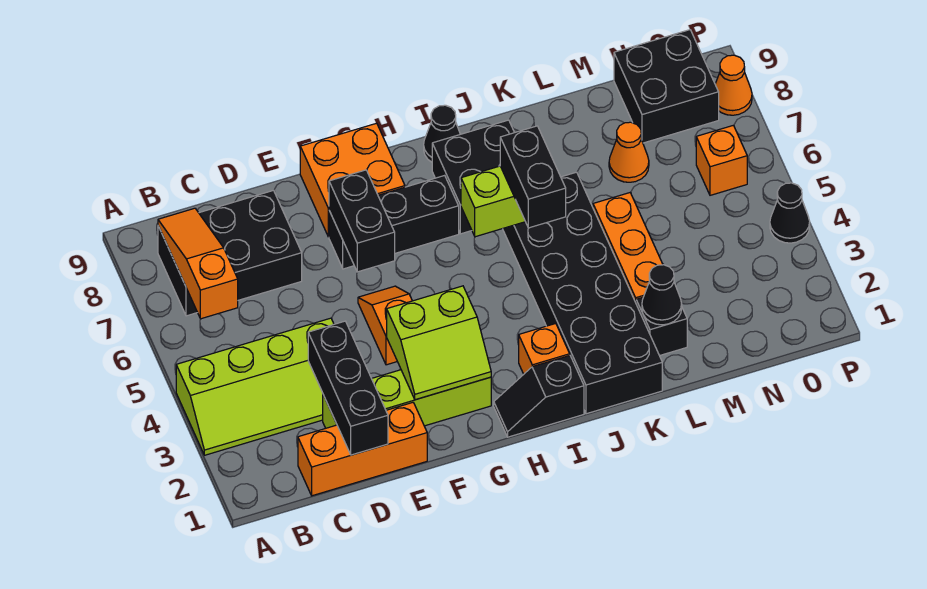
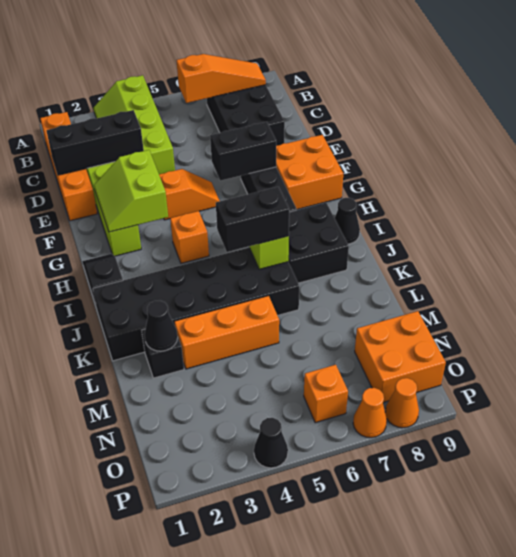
orange 1x3 brick [298,403,427,496] -> orange 1x4 brick [40,112,97,221]
orange 1x1 brick [519,324,570,374] -> orange 1x1 brick moved to [170,211,209,263]
orange 1x1 cone [609,122,649,182] -> orange 1x1 cone moved to [353,388,387,438]
black 2x2 brick [614,30,719,143] -> orange 2x2 brick [355,311,446,402]

